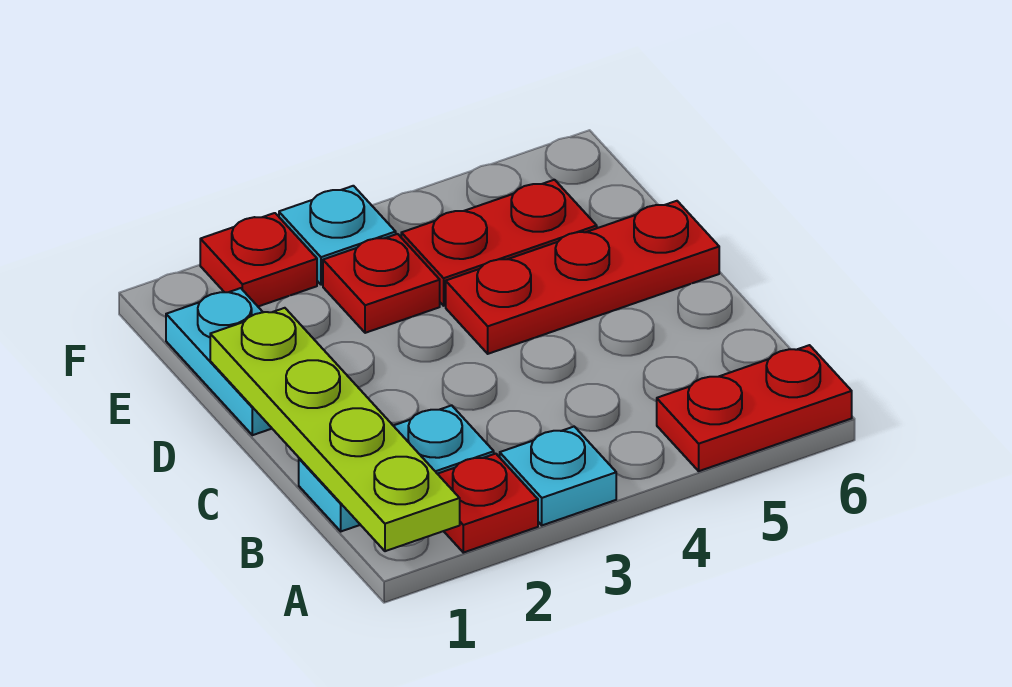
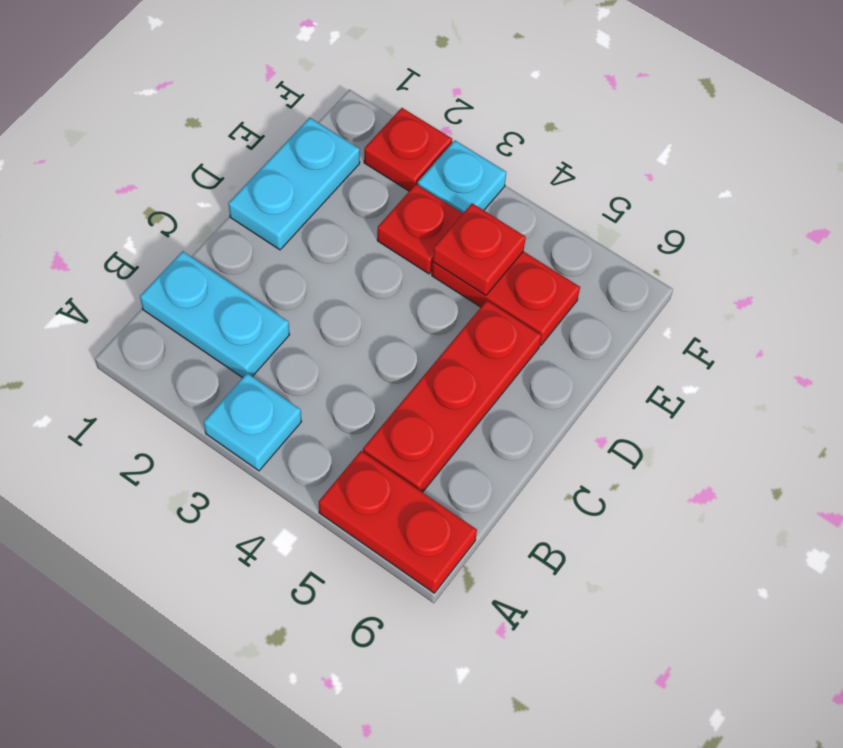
lime 1x4 plate [210,308,460,551] -> none
red 1x1 plate [438,454,538,553] -> red 1x1 plate moved to [433,203,526,295]
red 1x3 plate [446,201,719,354] -> red 1x3 plate turned to [363,301,541,492]

